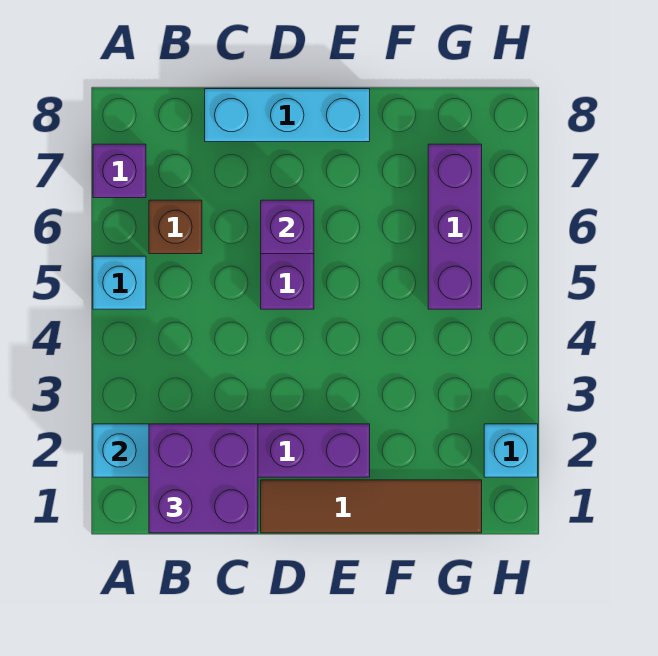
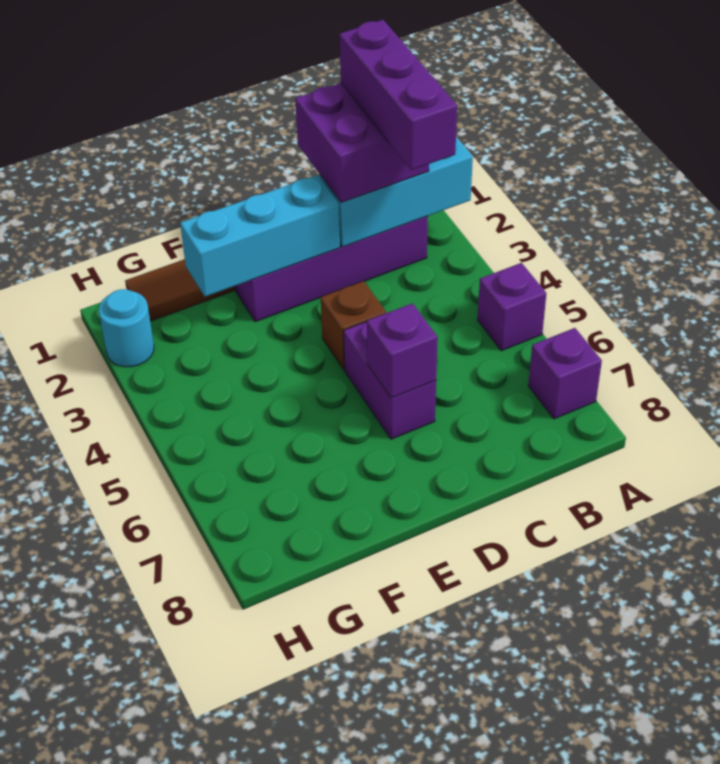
cyan 1x1 brick [93,256,146,309] -> purple 1x1 brick [477,263,546,351]
brown 1x1 brick [149,200,202,254] -> brown 1x1 brick moved to [321,281,386,370]
cyan 1x3 brick [205,89,370,142] -> cyan 1x3 brick moved to [180,175,340,297]
purple 1x3 brick [428,144,482,309] -> purple 1x3 brick moved to [339,20,457,170]
cyan 1x1 brick [484,424,538,477] -> cyan 1x1 round brick [99,289,154,367]

